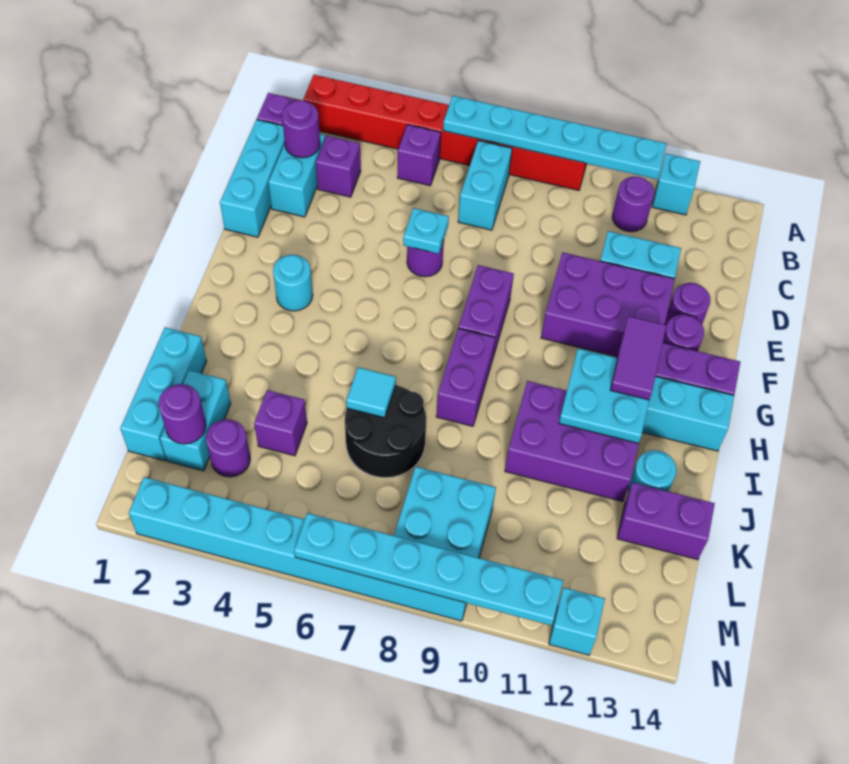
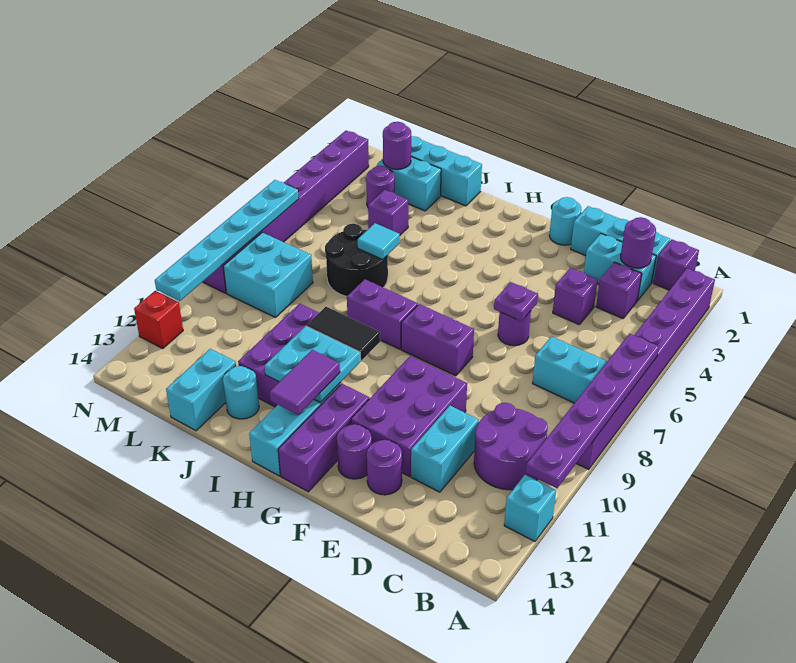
red 1x8 brick [303,75,587,190] -> purple 1x8 brick [576,268,715,469]
cyan 1x6 plate [443,96,666,179] -> purple 1x6 plate [526,334,659,488]
purple 1x1 brick [398,124,441,186] -> purple 1x1 brick moved to [553,268,598,324]
purple 1x1 round brick [612,177,654,232] -> purple 2x2 round brick [474,403,548,490]
cyan 1x1 plate [403,208,449,254] -> purple 1x1 plate [494,282,538,321]
cyan 1x1 round brick [273,255,313,311] -> cyan 1x1 round brick moved to [549,197,581,245]
purple 1x2 tile [611,316,666,400] -> purple 1x2 tile turned to [270,350,340,415]
none -> black 1x2 tile [307,307,380,360]
purple 1x2 brick [617,483,715,560] -> cyan 1x2 brick [166,349,236,431]
cyan 1x8 brick [129,477,467,621] -> purple 1x8 brick [203,131,369,293]
cyan 1x1 brick [549,588,605,655] -> red 1x1 brick [134,291,183,348]

